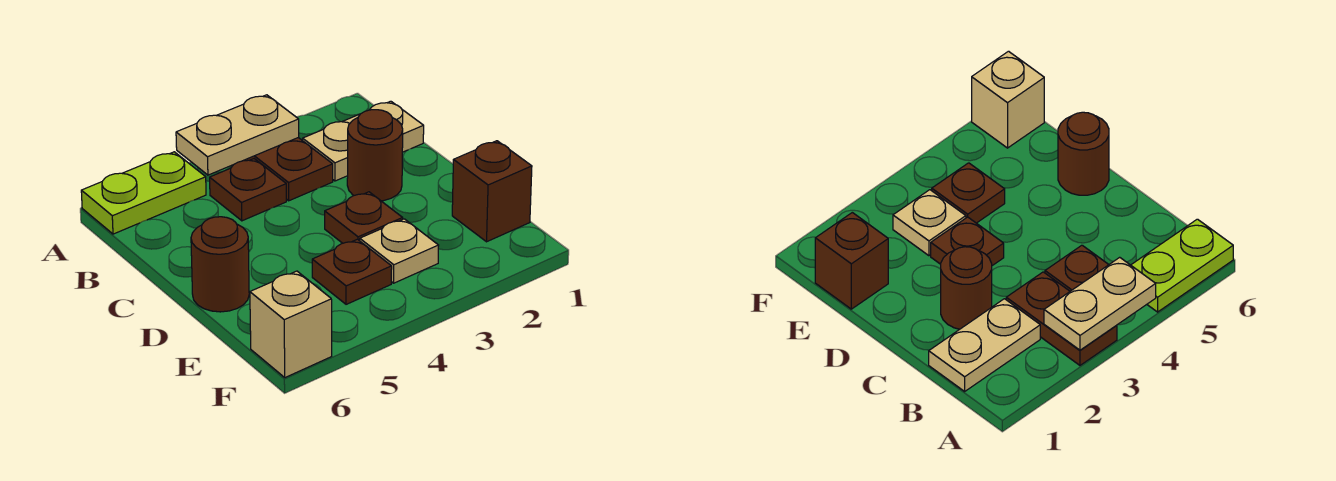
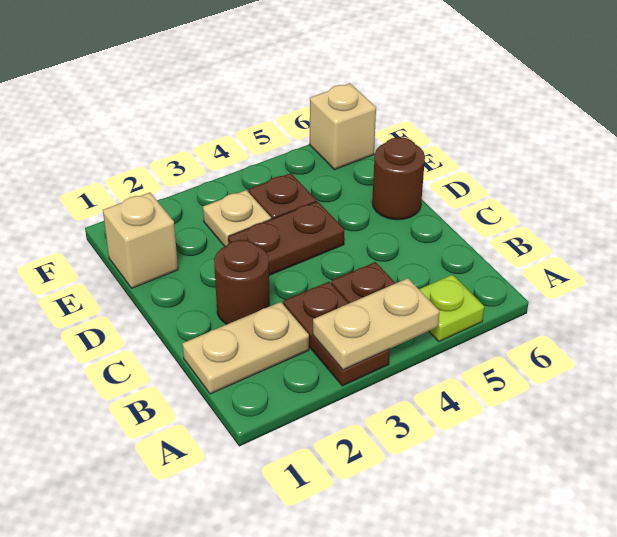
lime 1x2 plate [81,152,206,234] -> lime 1x1 plate [419,275,484,341]
brown 1x1 plate [325,192,403,243] -> brown 1x2 plate [228,201,345,275]
brown 1x1 brick [452,141,532,242] -> tan 1x1 brick [103,193,178,288]

